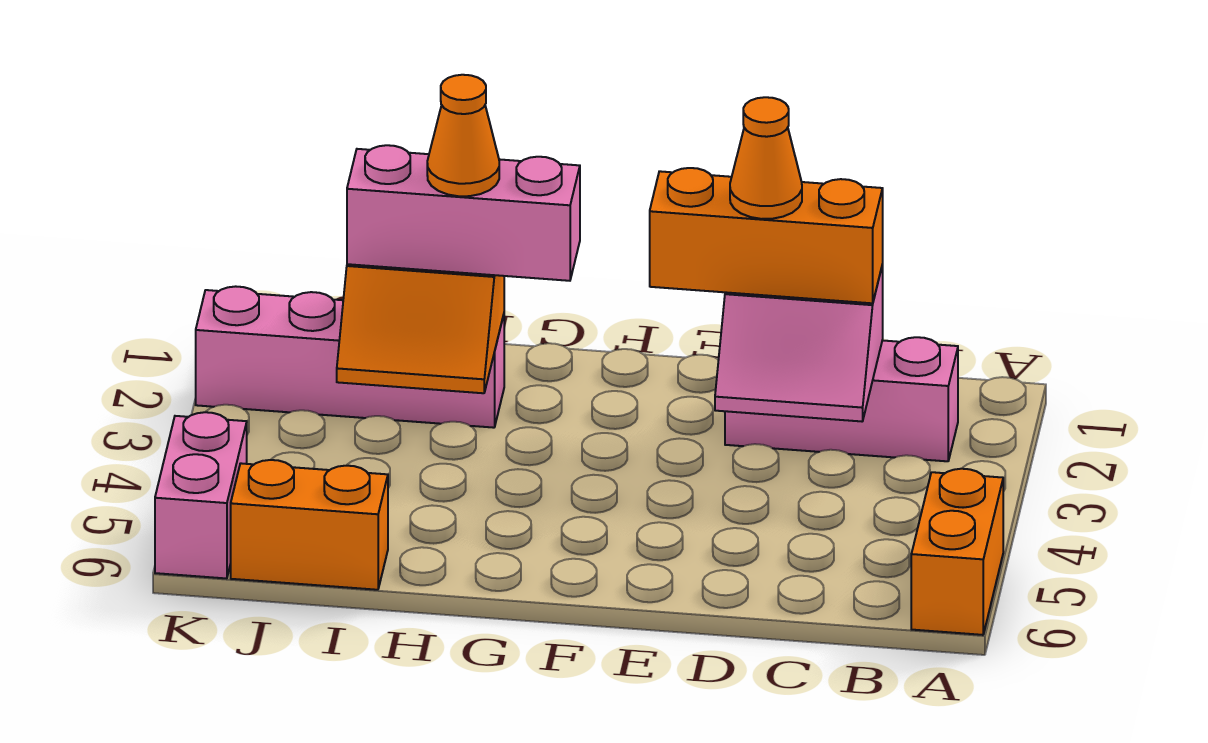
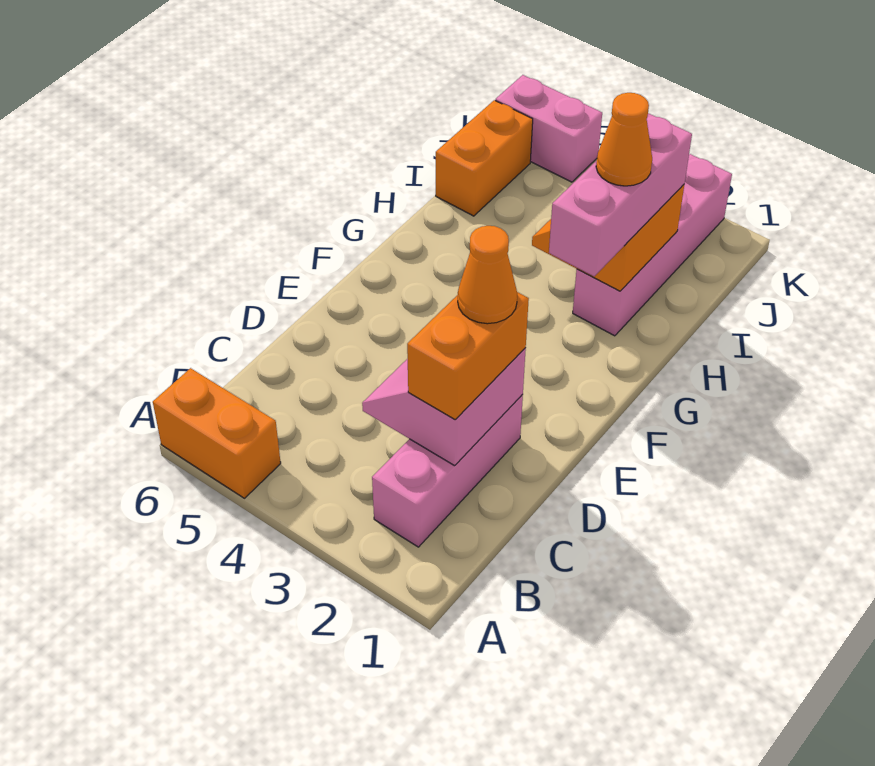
orange 1x3 brick [650,168,883,303] -> orange 1x2 brick [407,292,529,420]

